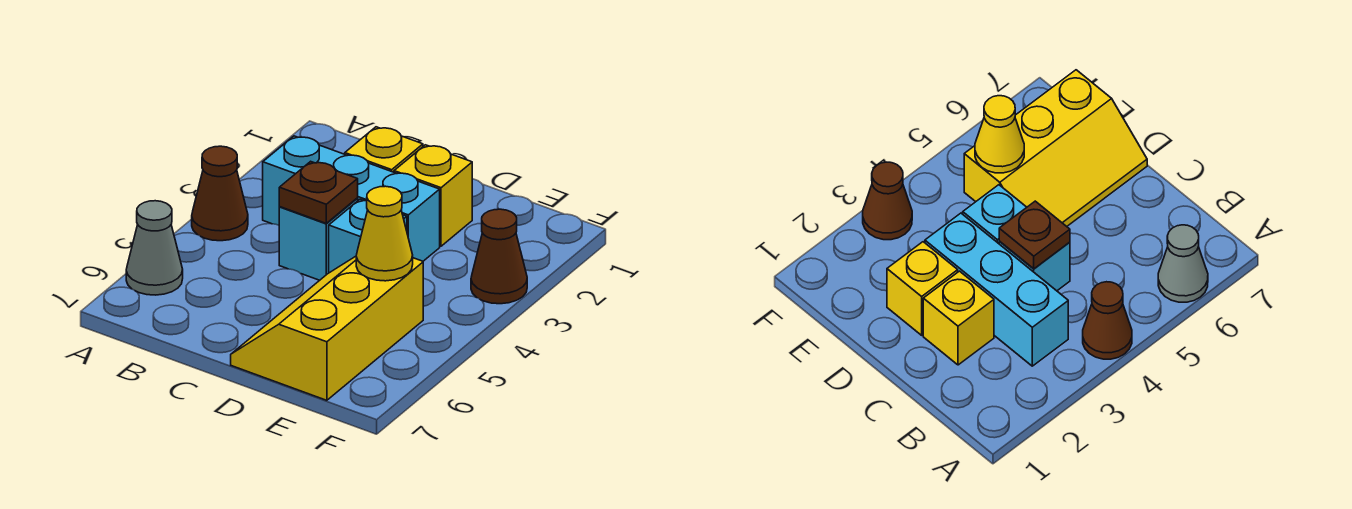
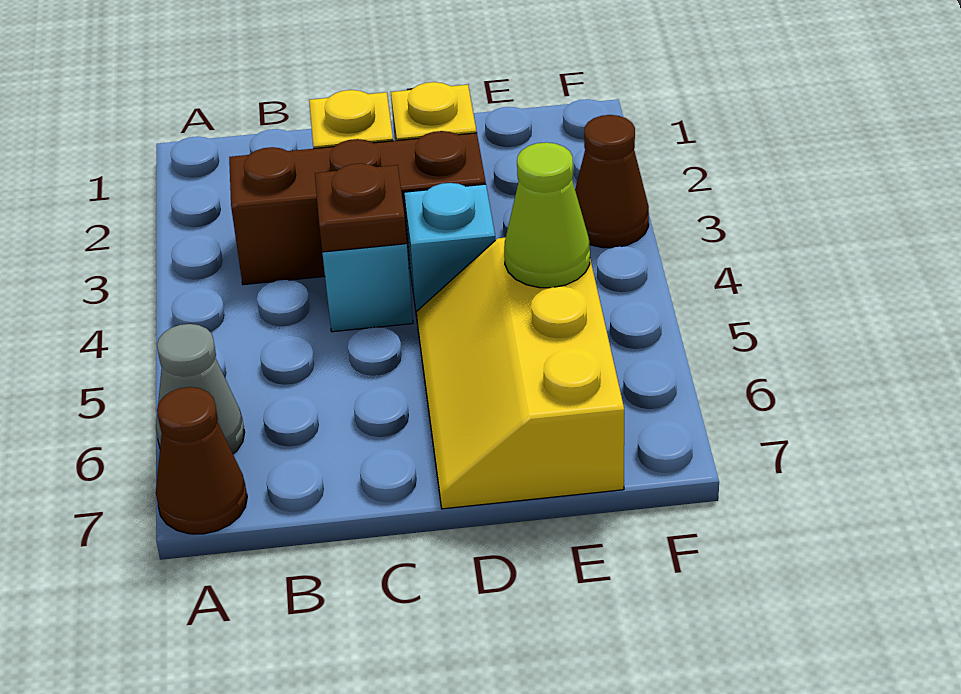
brown 1x1 cone [192,146,248,241] -> brown 1x1 cone moved to [156,387,247,534]
cyan 1x3 brick [263,136,440,261] -> brown 1x3 brick [229,131,486,285]
yellow 1x1 cone [356,186,413,281] -> lime 1x1 cone [504,142,590,288]

